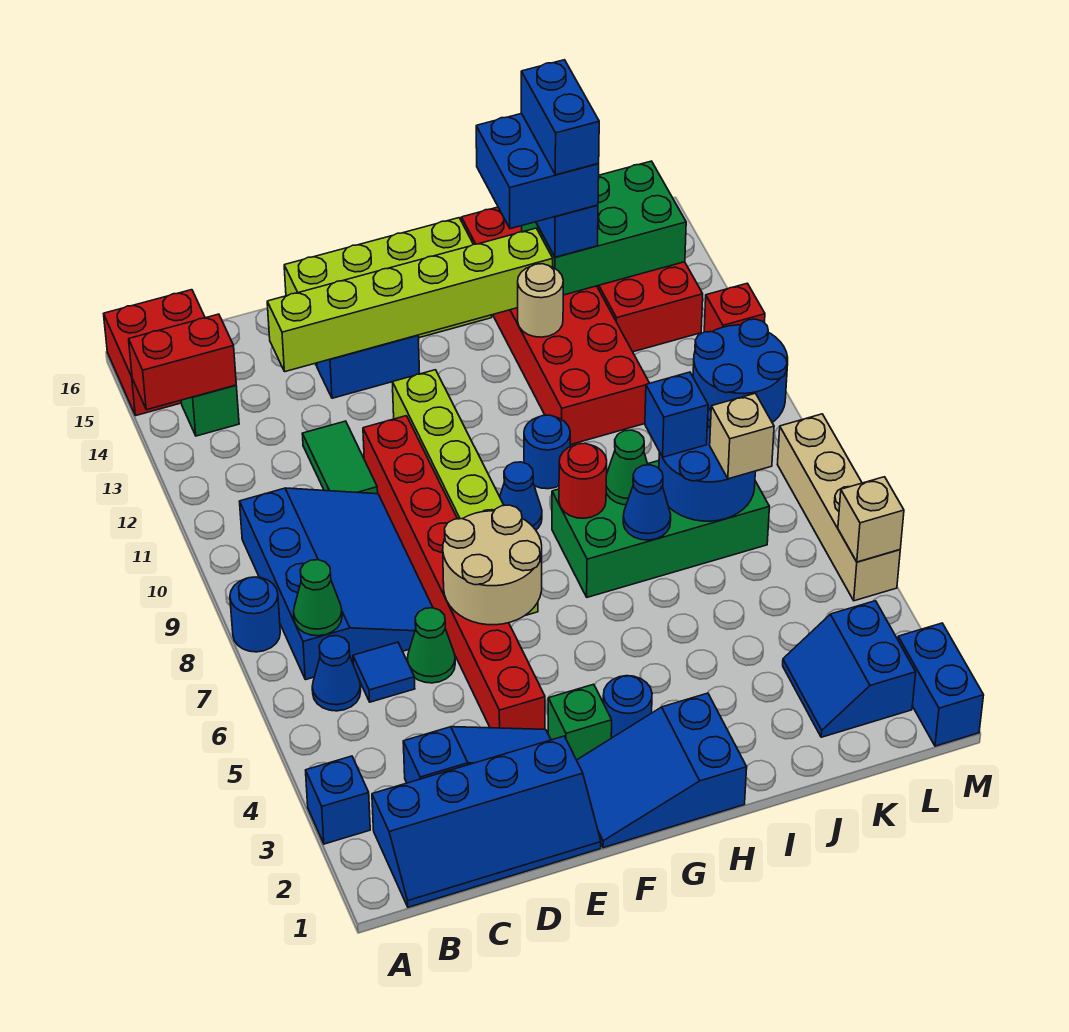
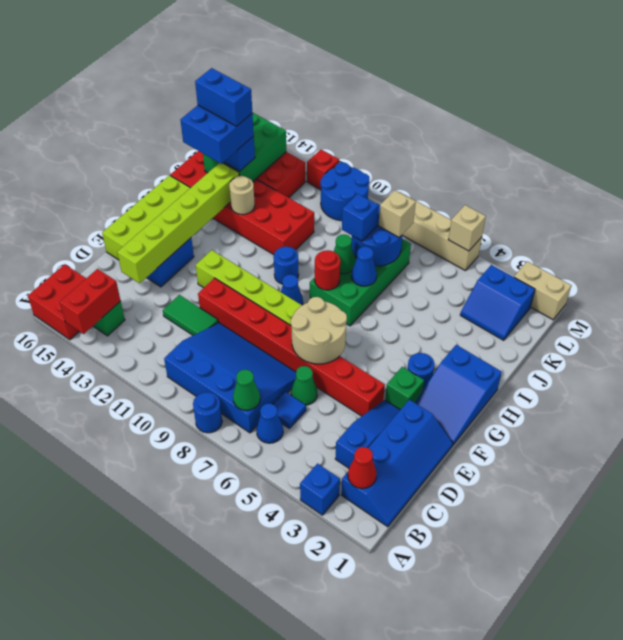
none -> red 1x1 cone [348,447,377,489]
blue 1x2 brick [898,623,984,746] -> tan 1x2 brick [514,261,571,320]

